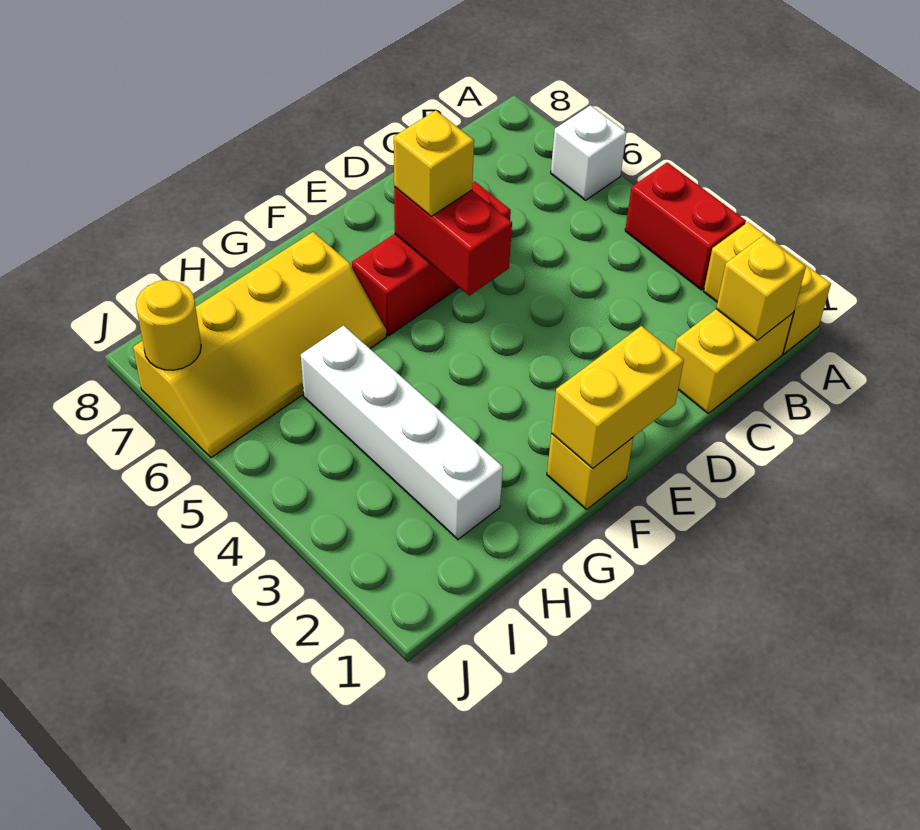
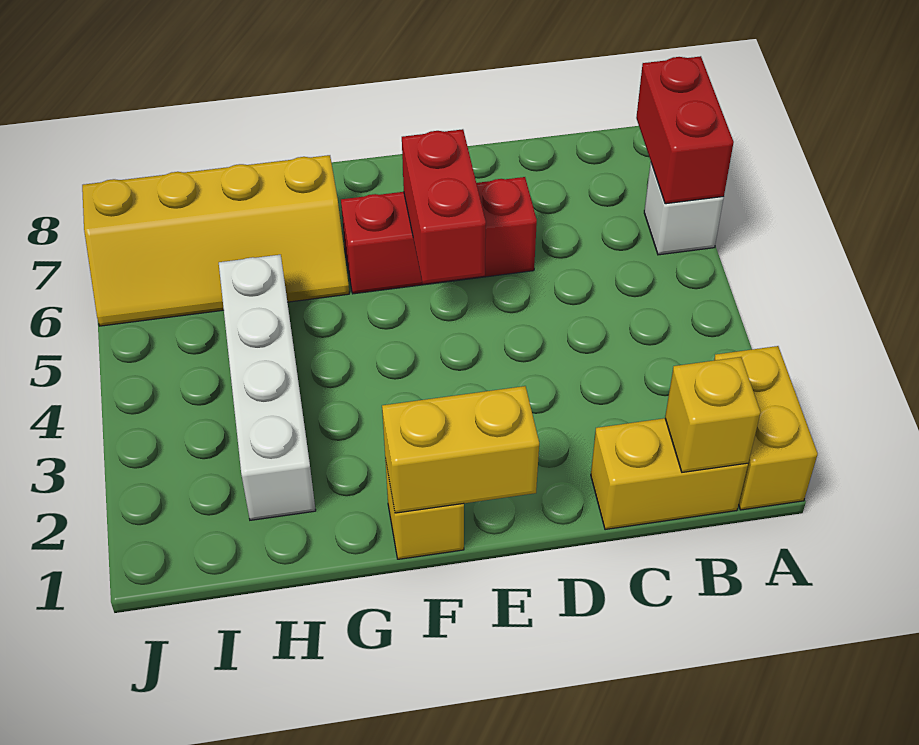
red 1x2 brick [625,162,746,290] -> red 1x2 brick moved to [636,56,734,204]
yellow 1x1 brick [394,110,474,216] -> none
yellow 1x1 round brick [136,280,201,370] -> none

